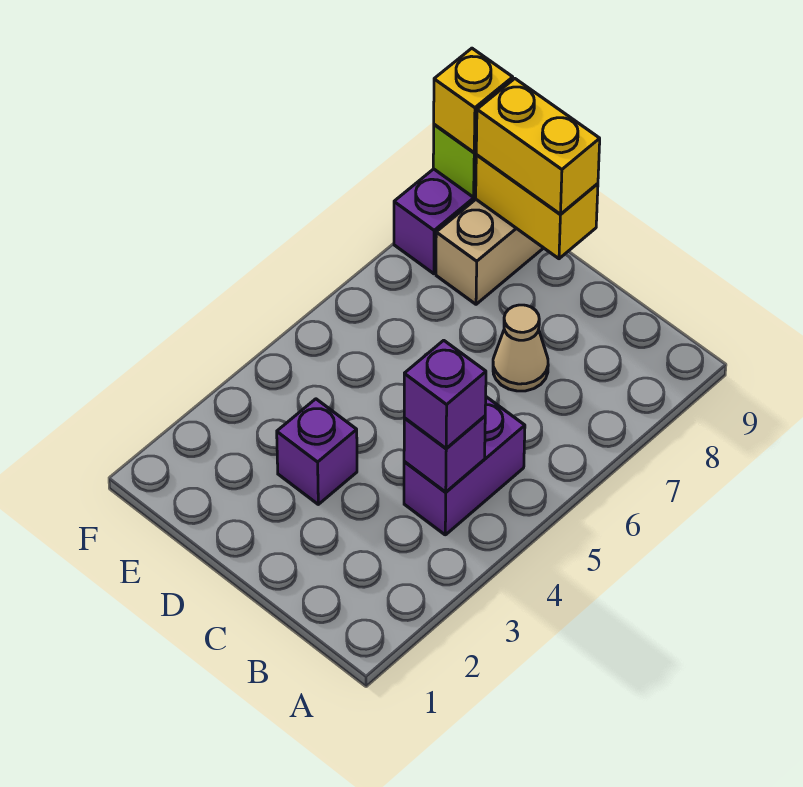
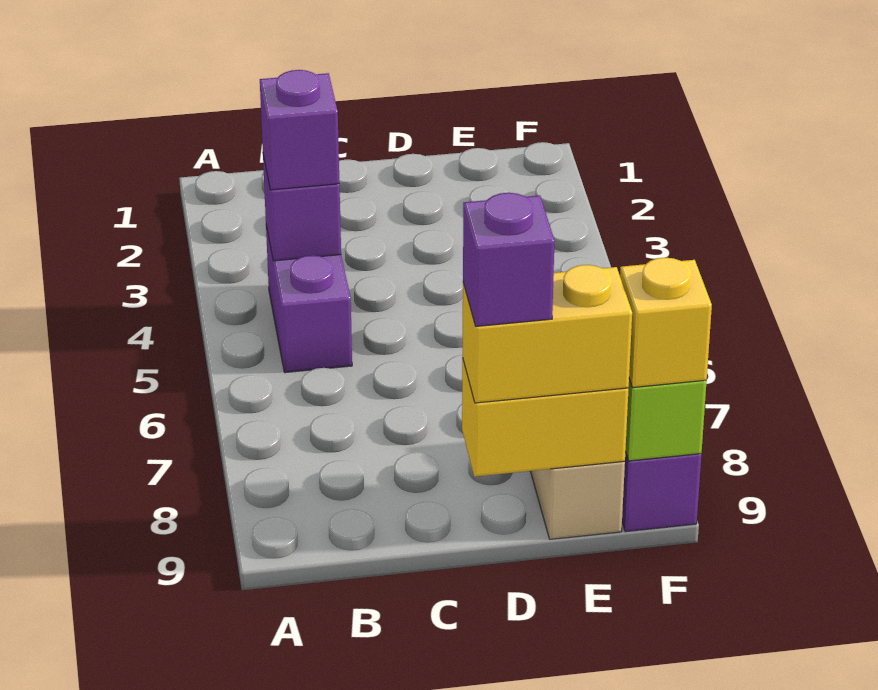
tan 1x1 cone [493,305,548,391] -> none
purple 1x1 brick [277,399,357,504] -> purple 1x1 brick moved to [463,193,555,326]

